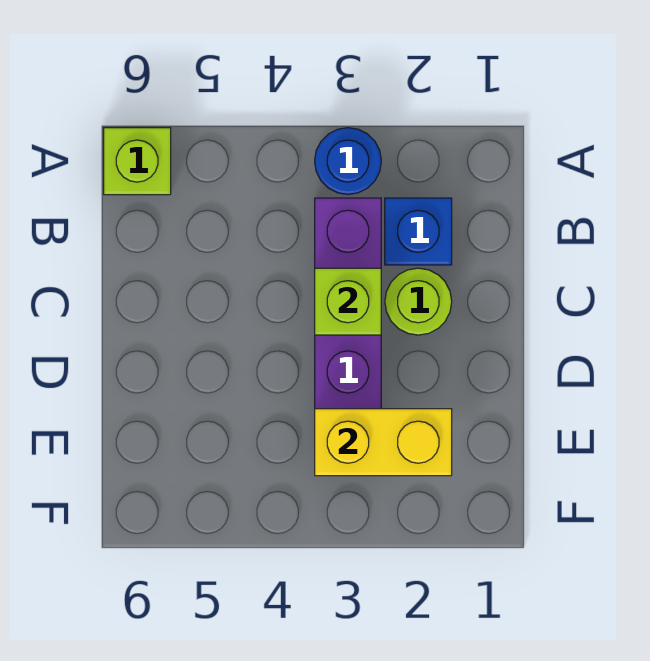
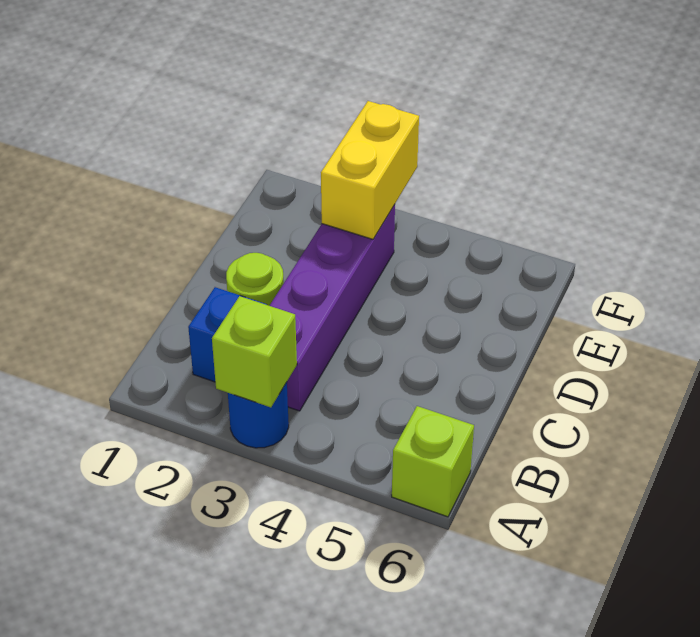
lime 1x1 brick [315,268,381,335] -> lime 1x1 brick moved to [212,296,297,407]
yellow 1x2 brick [315,409,452,476] -> yellow 1x2 brick turned to [321,101,419,239]

